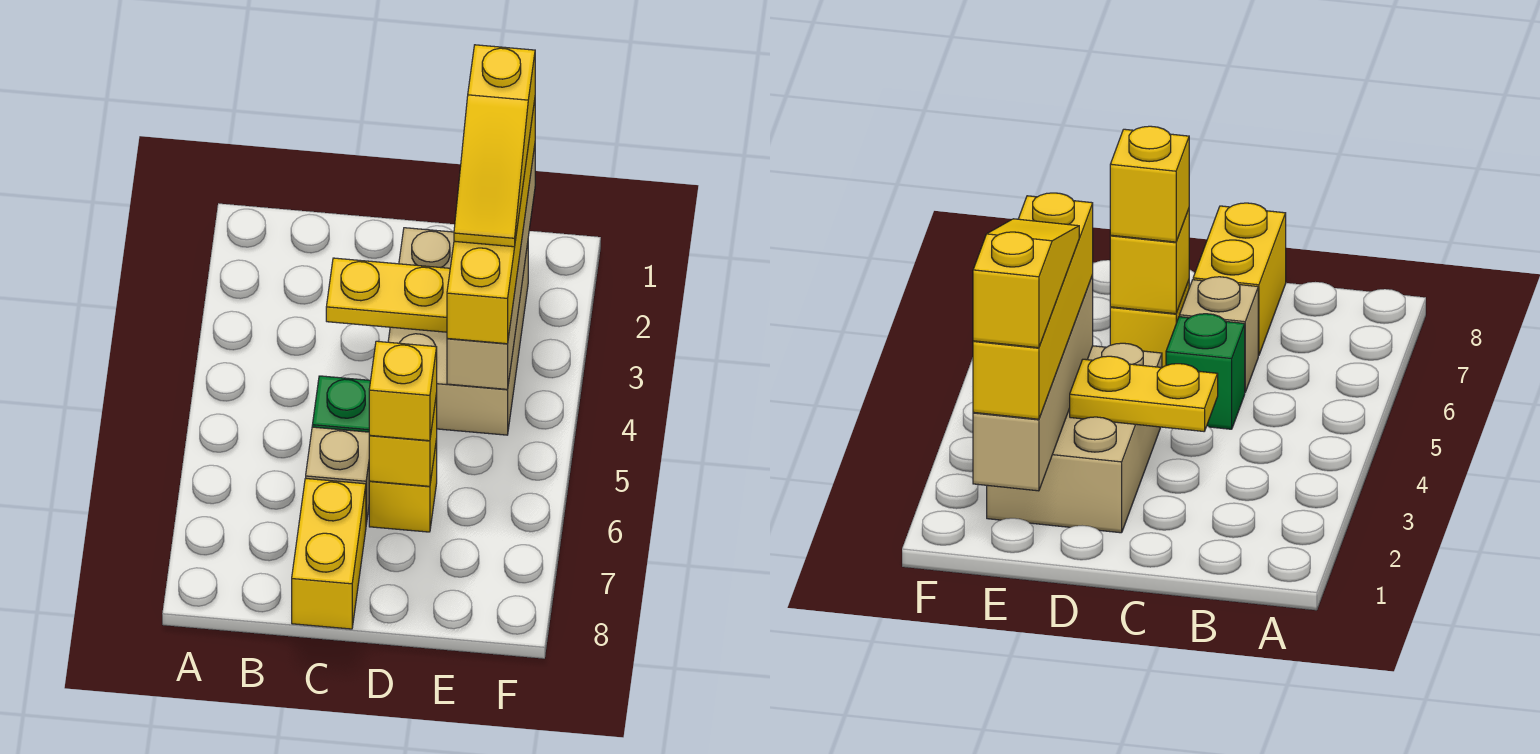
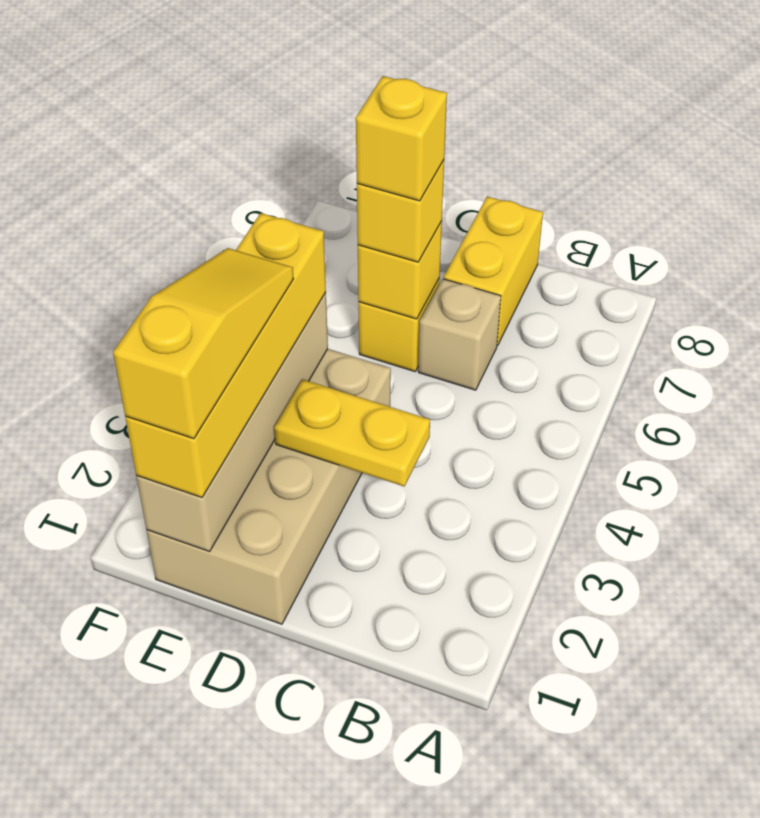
green 1x1 brick [312,376,371,432] -> none
tan 2x3 brick [388,228,528,435] -> tan 2x4 brick [147,349,391,624]
none -> yellow 1x1 brick [356,76,447,201]

